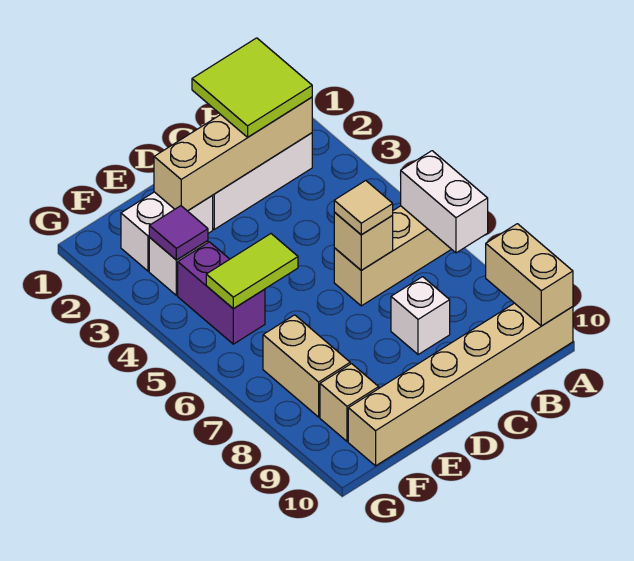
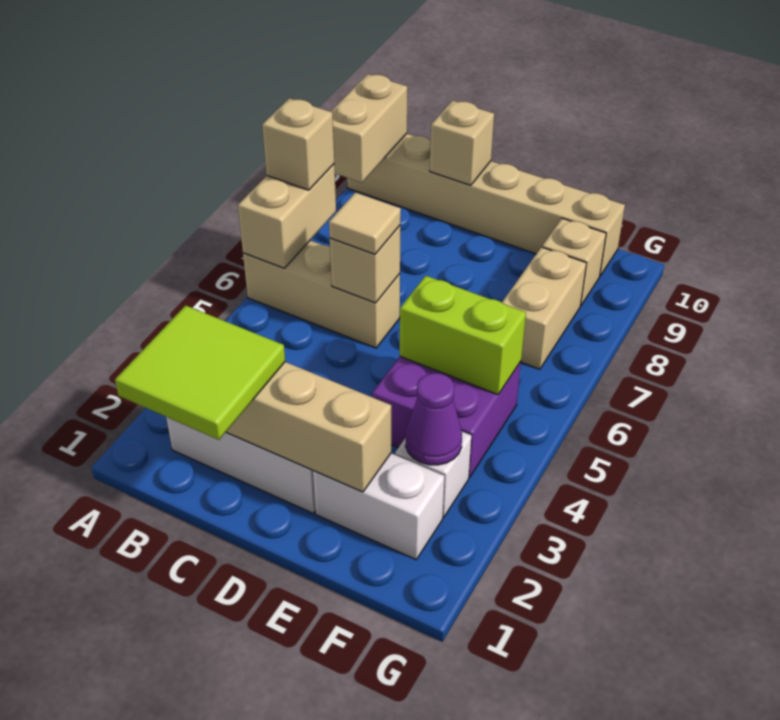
white 1x2 brick [401,151,488,253] -> tan 1x2 brick [238,164,336,268]
none -> tan 1x1 brick [262,98,334,190]
white 1x1 brick [391,277,450,355] -> none
none -> tan 1x1 brick [430,100,494,185]
lime 1x2 tile [206,234,298,309] -> lime 1x2 brick [400,276,526,395]
purple 1x1 tile [149,206,208,260] -> purple 1x1 cone [405,373,462,465]
purple 1x2 brick [178,242,265,344] -> purple 2x2 brick [372,356,521,477]

